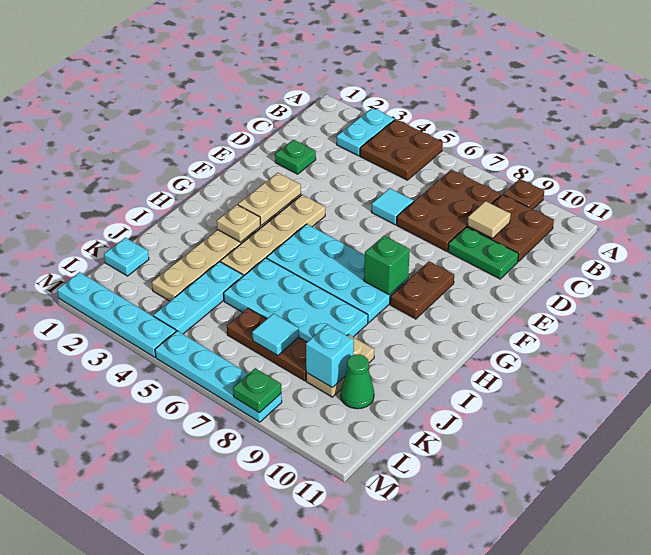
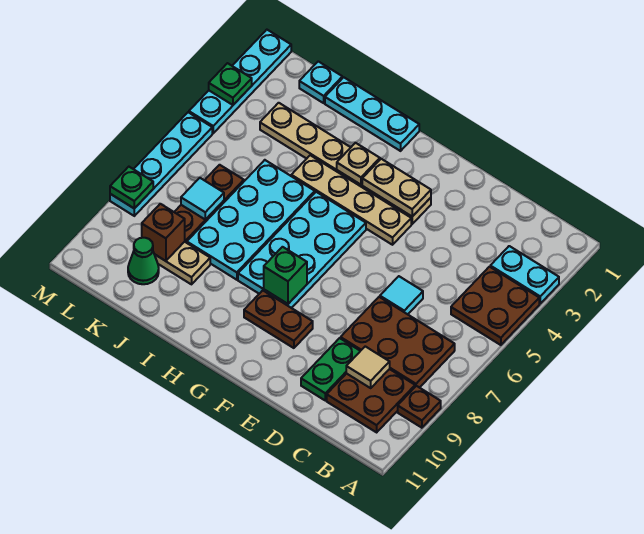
green 1x1 plate [275,140,316,174] -> green 1x1 plate moved to [209,63,252,105]
cyan 1x3 plate [153,262,243,334] -> cyan 1x3 plate moved to [325,77,419,151]
cyan 1x1 brick [306,325,354,388] -> brown 1x1 brick [142,204,185,261]

